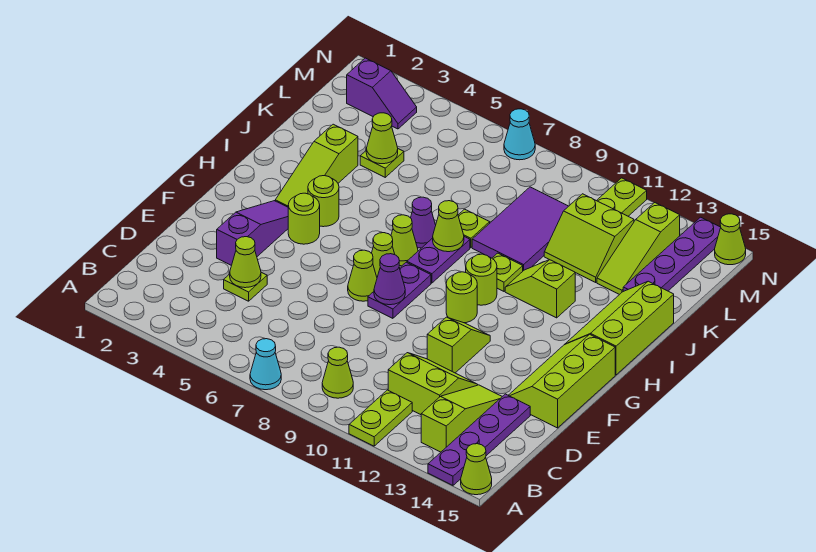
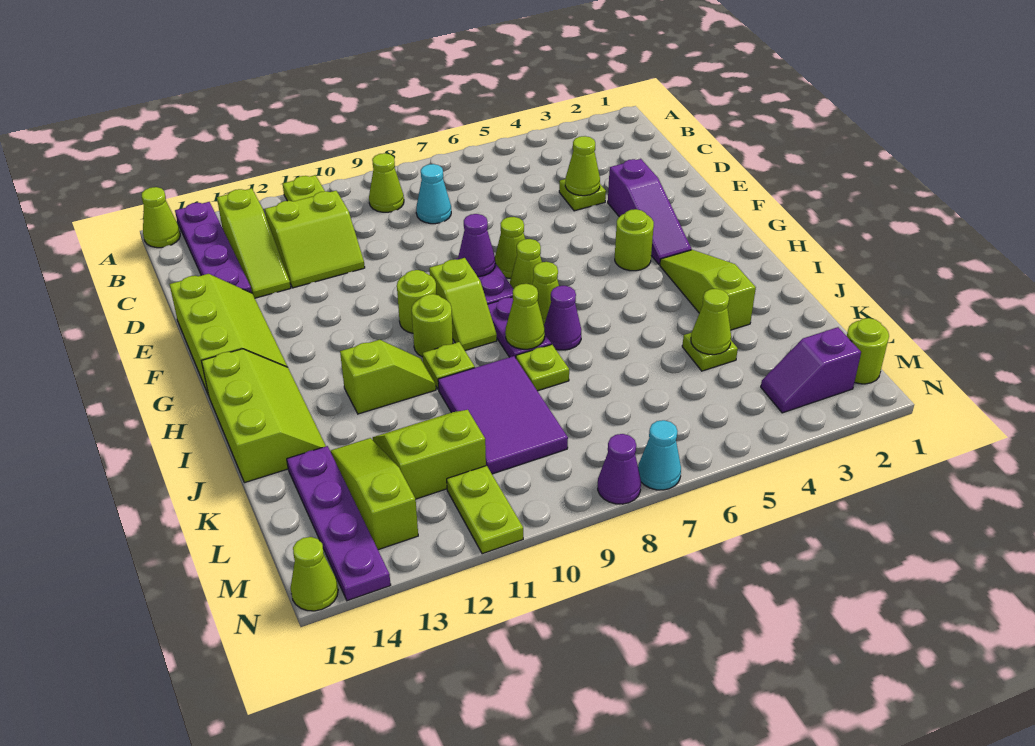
cyan 1x1 cone [250,339,281,390] -> cyan 1x1 cone moved to [416,164,451,224]
lime 1x2 slope [427,317,490,373] -> lime 1x2 slope moved to [429,258,497,351]
lime 1x1 round brick [308,176,339,227] -> lime 1x1 round brick moved to [847,318,889,384]
none -> purple 1x1 cone [598,434,641,504]

